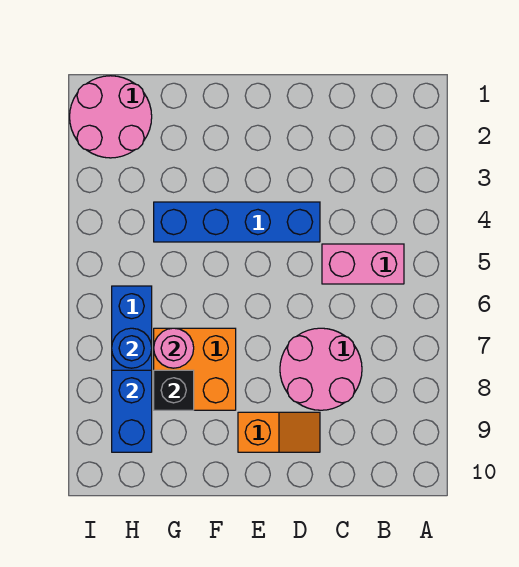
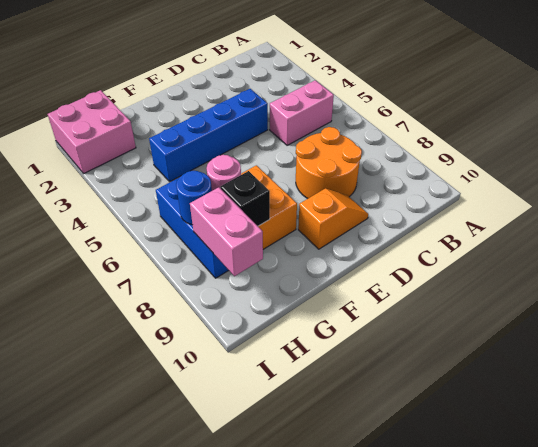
pink 2x2 round brick [280,328,362,410] -> orange 2x2 round brick [296,127,362,198]
pink 2x2 round brick [70,76,152,158] -> pink 2x2 brick [48,90,136,173]
blue 1x2 brick [112,370,152,452] -> pink 1x2 brick [190,187,263,276]

